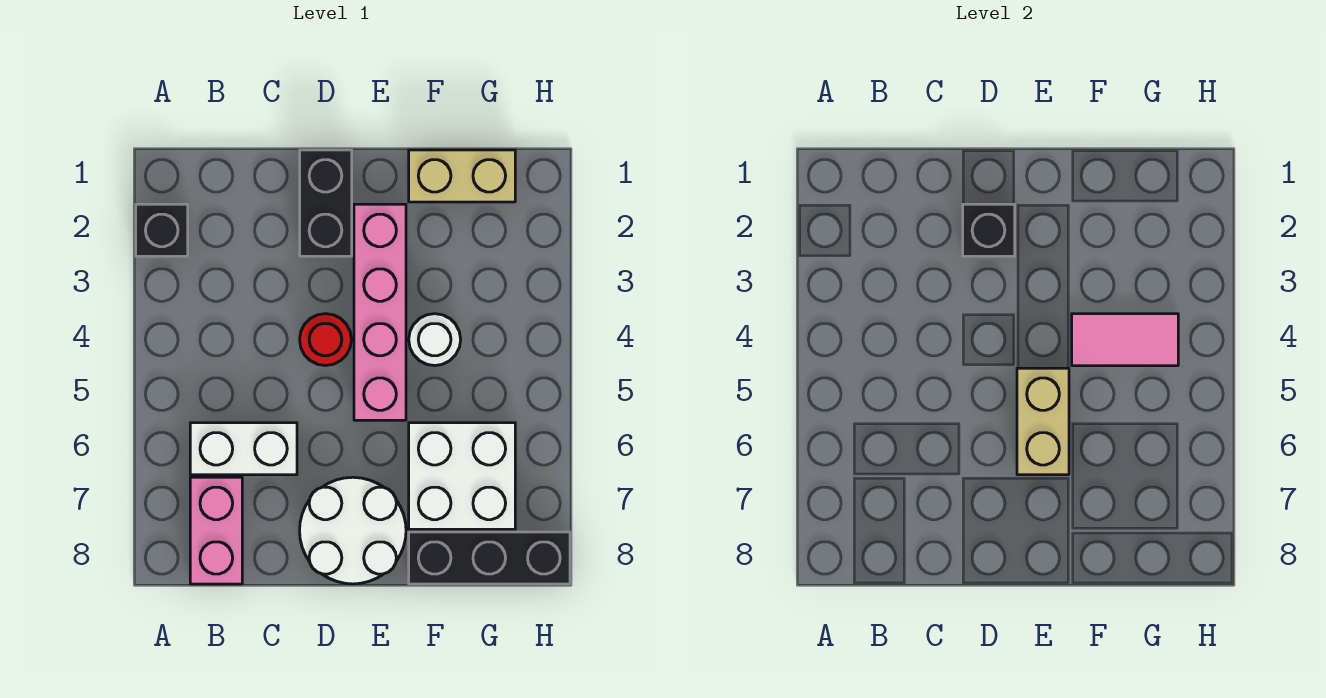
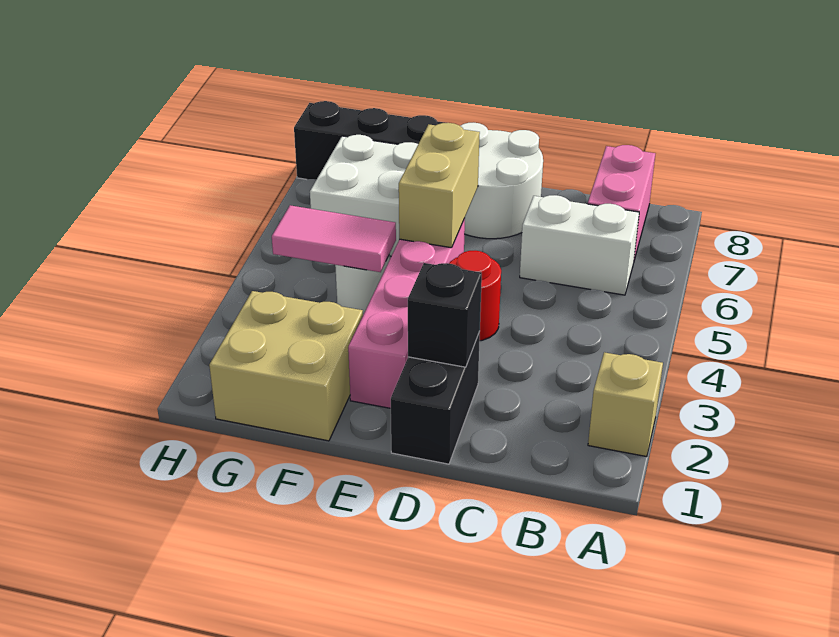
black 1x1 brick [136,204,188,256] -> tan 1x1 brick [588,352,663,457]
tan 1x2 brick [409,150,515,202] -> tan 2x2 brick [209,291,363,441]

